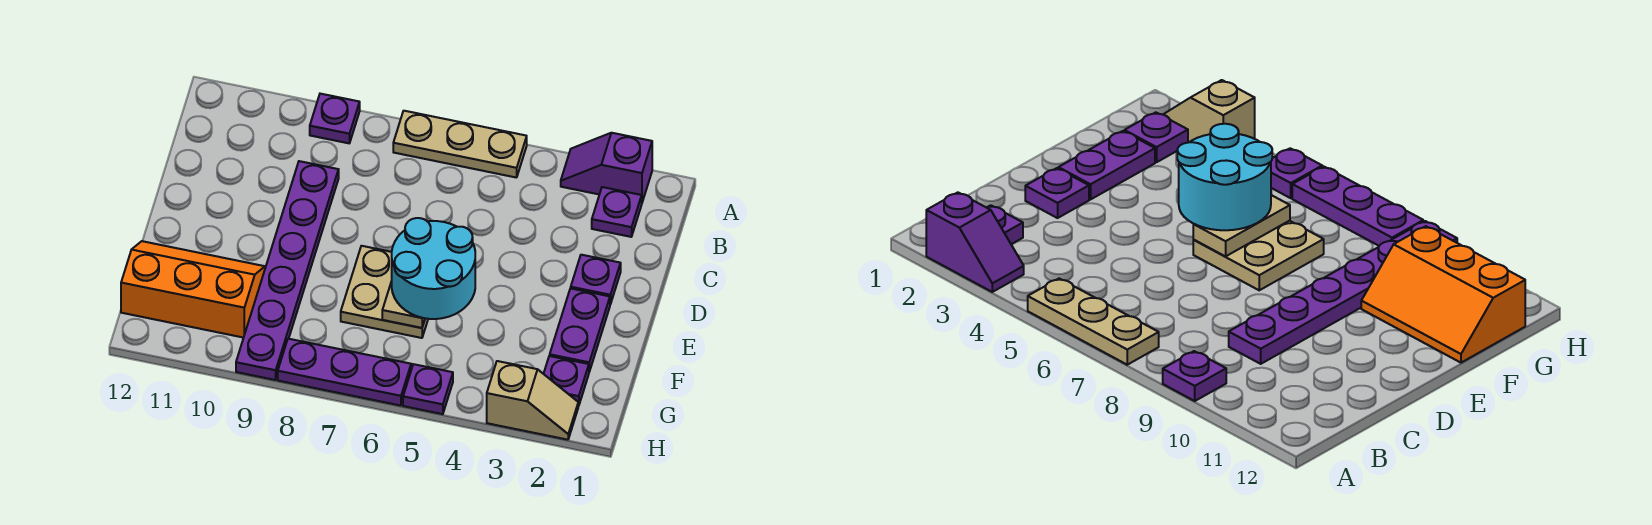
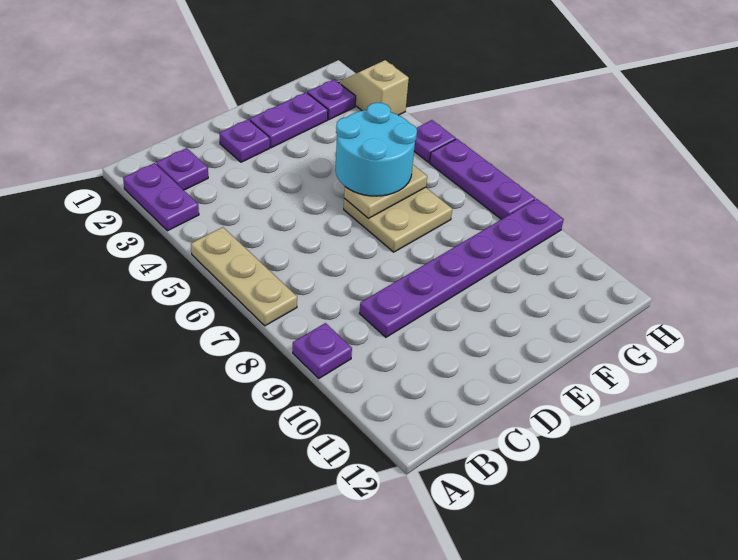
purple 1x2 slope [561,133,652,202] -> purple 1x2 plate [123,163,199,231]
orange 2x3 slope [121,241,265,338] -> none

